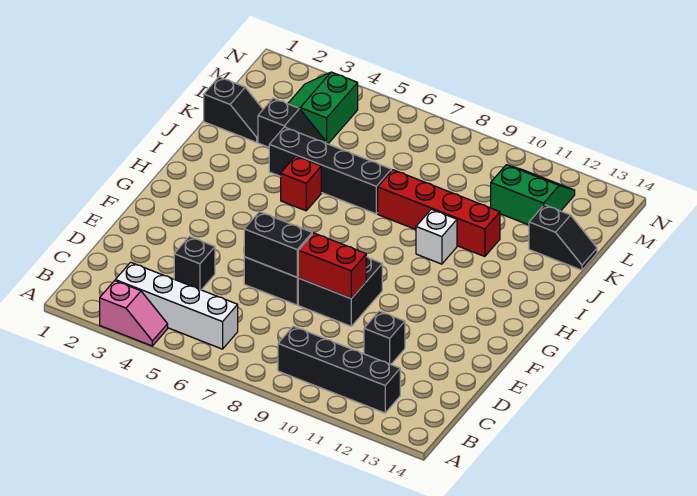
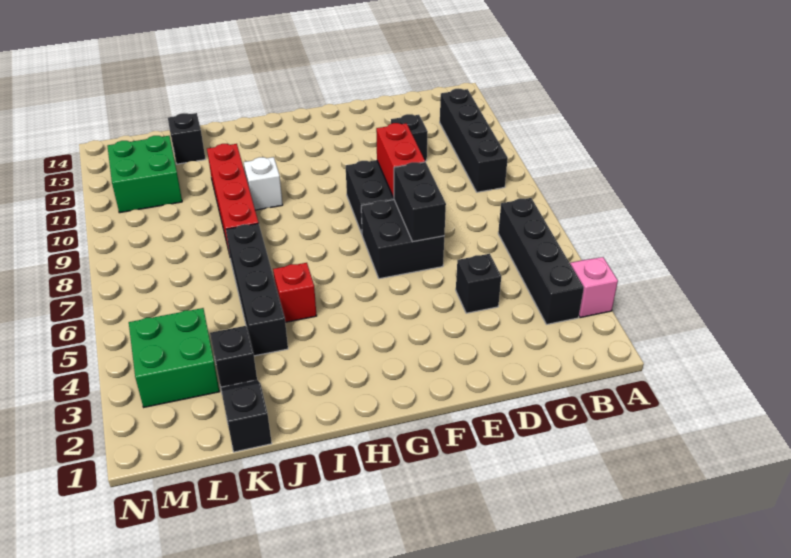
white 1x4 brick [115,262,238,349] -> black 1x4 brick [498,198,584,324]
green 2x2 slope [288,72,358,144] -> green 2x2 brick [129,308,220,407]
green 2x2 slope [491,165,575,225] -> green 2x2 brick [107,136,182,213]

